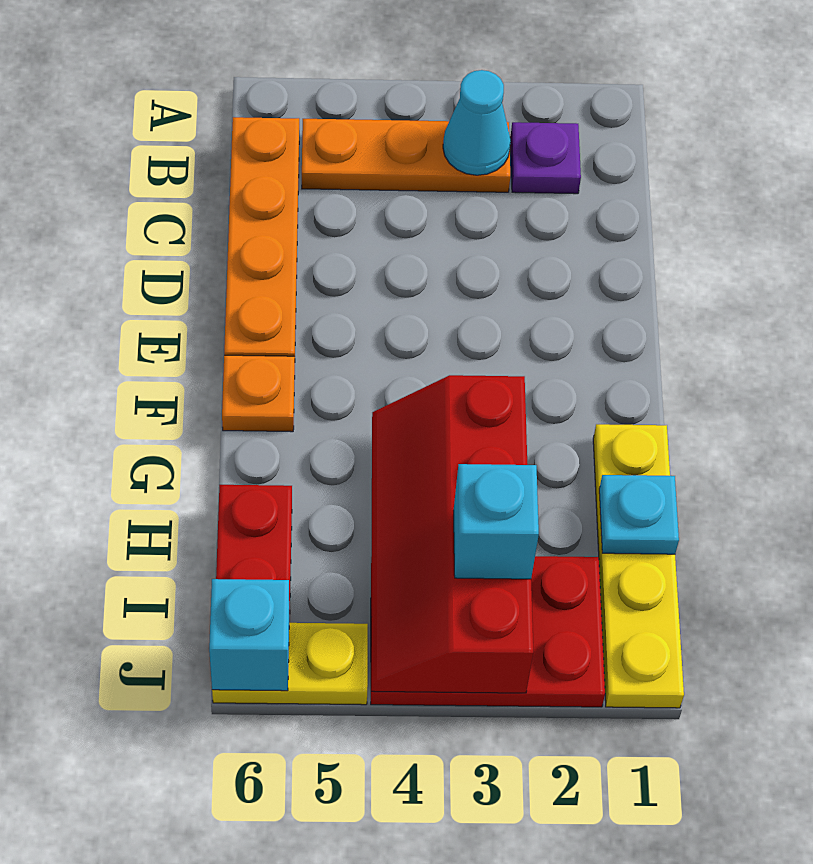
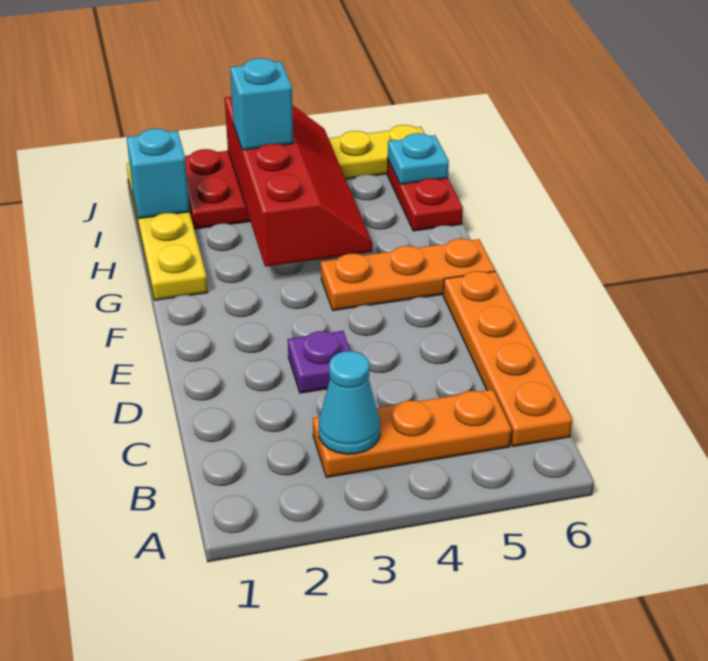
purple 1x1 plate [510,122,581,194] -> purple 1x1 plate moved to [288,331,351,393]
orange 1x1 plate [222,355,295,432] -> orange 1x3 plate [321,239,495,310]
cyan 1x1 plate [599,475,679,554] -> cyan 1x1 plate moved to [388,133,449,184]
cyan 1x1 brick [209,579,290,691] -> cyan 1x1 brick moved to [127,129,190,219]

